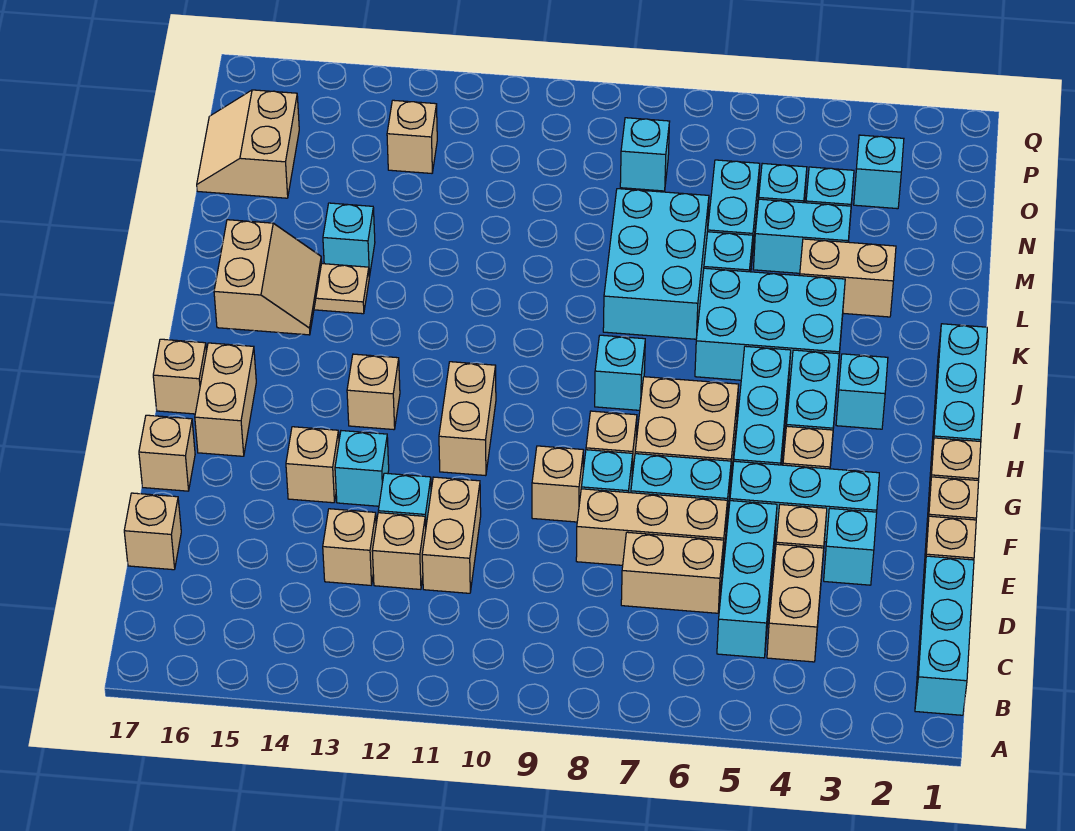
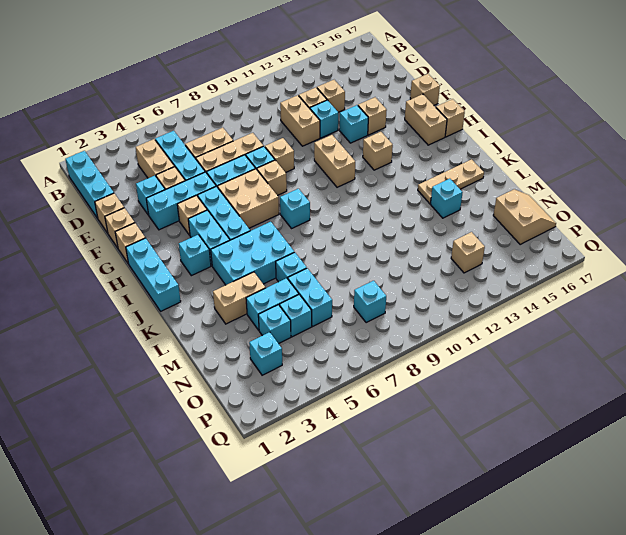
tan 1x1 brick [124,493,181,570] -> none
tan 2x2 slope [214,220,322,335] -> none
cyan 2x3 brick [603,189,709,339] -> none

